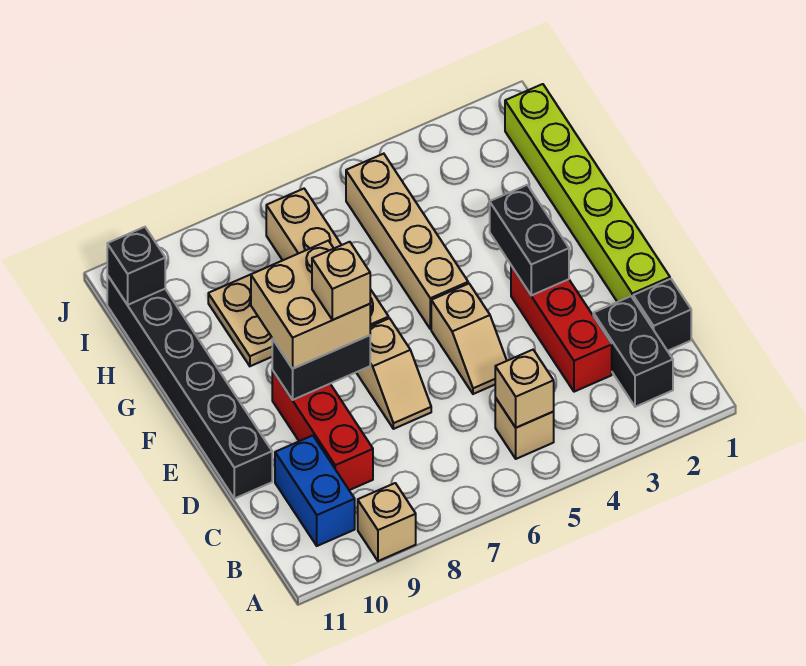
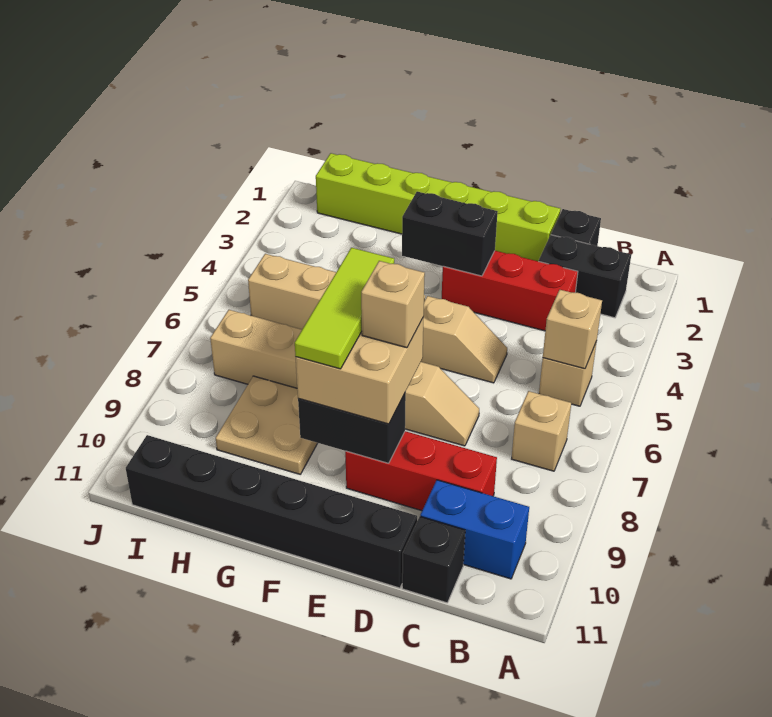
tan 1x1 brick [358,483,416,561] -> tan 1x1 brick moved to [512,391,571,471]
black 1x2 brick [272,335,370,400] -> black 1x2 brick turned to [298,392,406,463]
none -> lime 1x3 tile [295,248,394,369]
black 1x1 brick [107,227,165,305] -> black 1x1 brick moved to [402,517,465,603]

